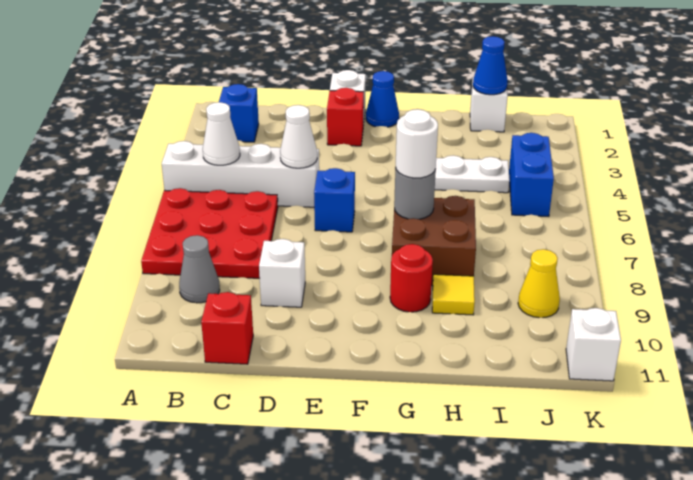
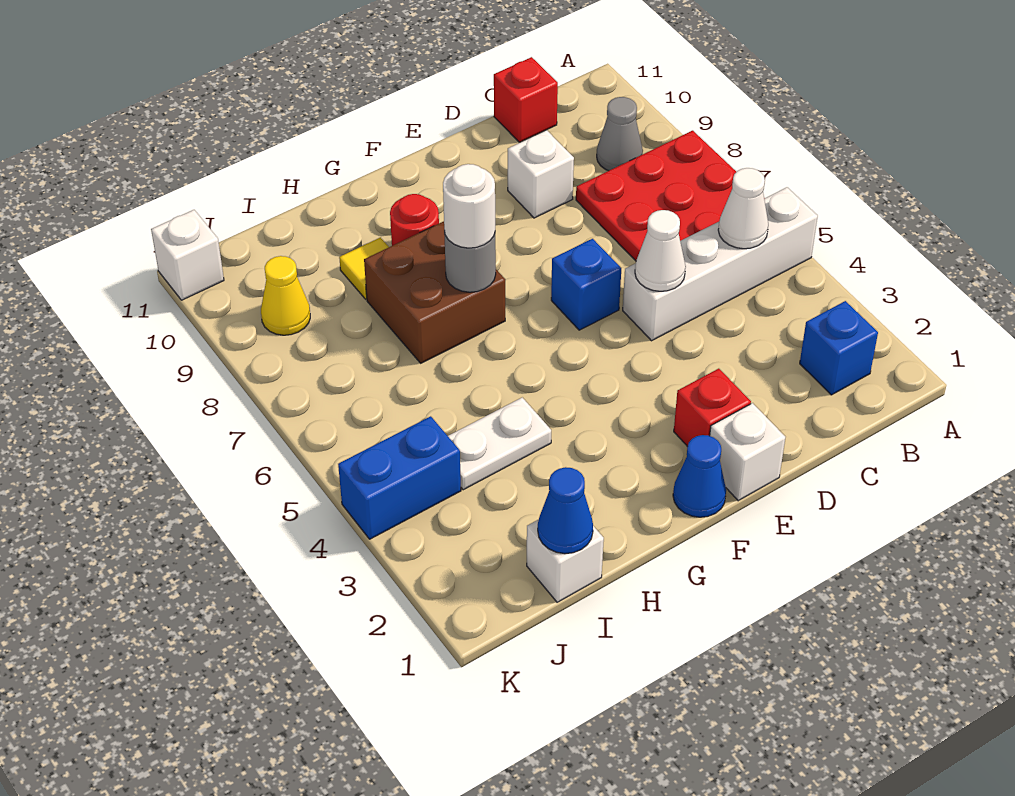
blue 1x2 brick [509,133,554,216] -> blue 1x2 brick turned to [338,416,461,539]

